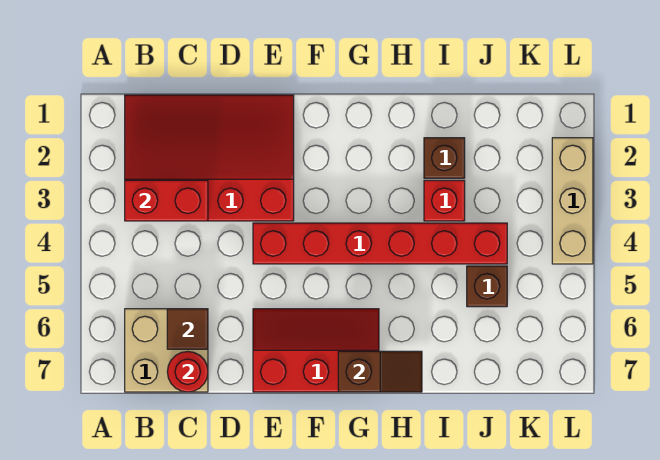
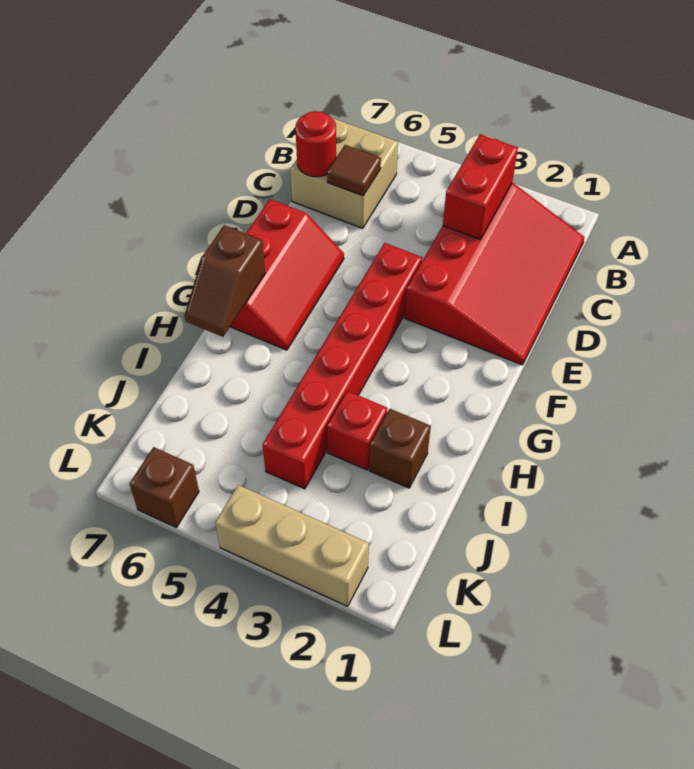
brown 1x1 brick [467,266,507,307] -> brown 1x1 brick moved to [130,447,199,527]

